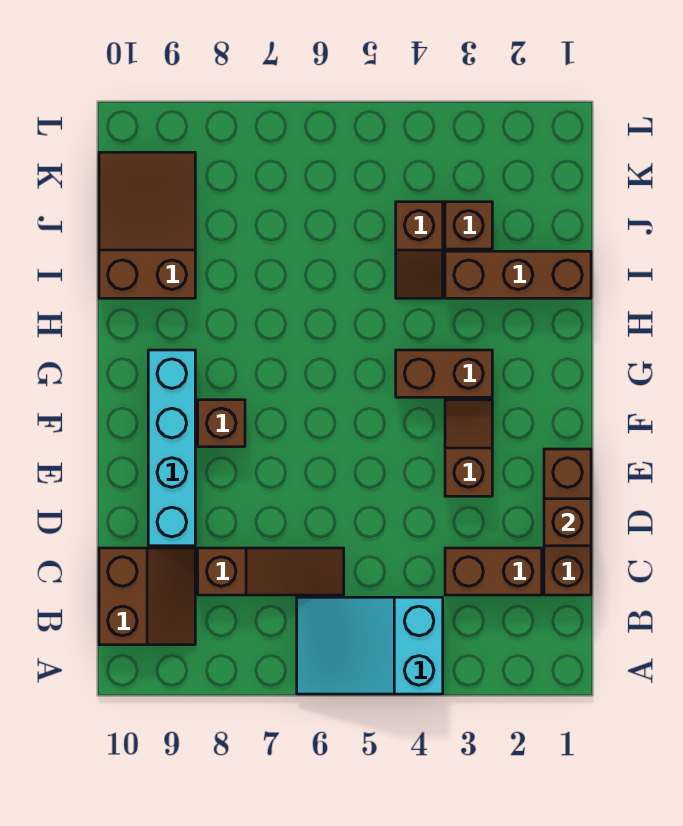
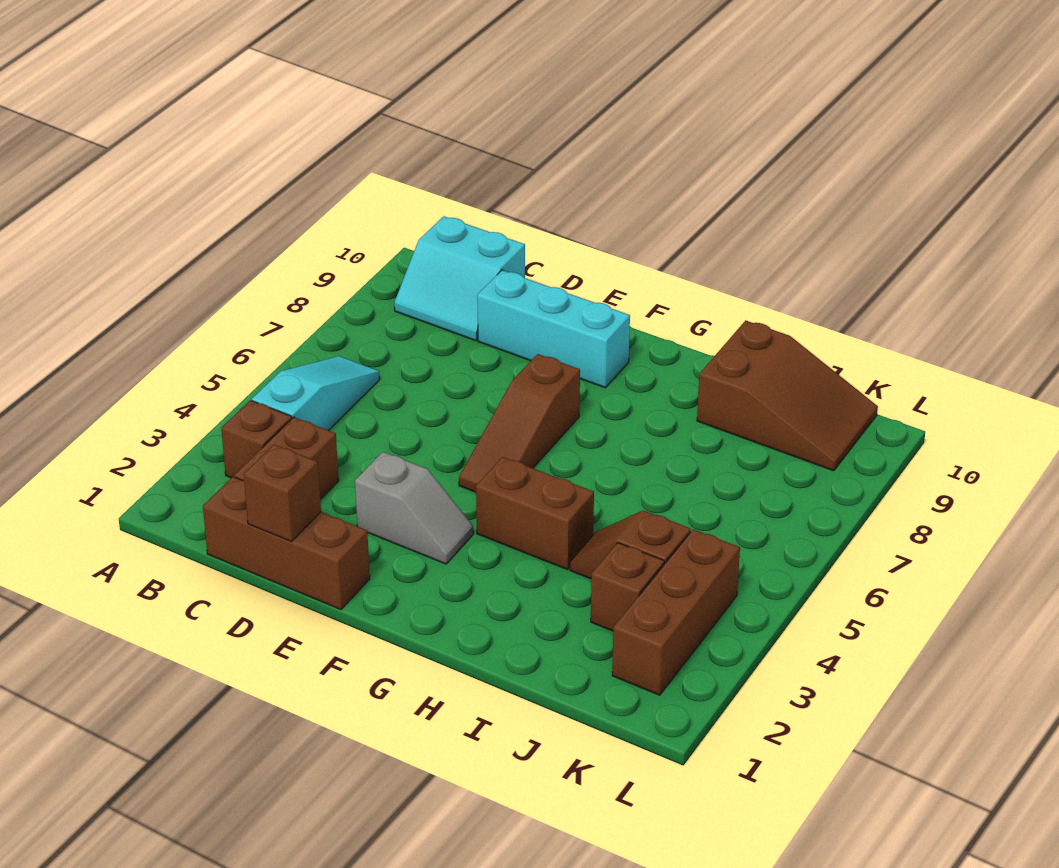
cyan 2x3 slope [297,597,443,694] -> cyan 1x3 slope [252,356,380,431]
brown 2x2 slope [99,548,195,645] -> cyan 2x2 slope [394,216,525,341]
brown 1x3 slope [198,548,344,595] -> brown 1x3 slope moved to [459,354,580,492]
cyan 1x4 brick [148,350,195,546] -> cyan 1x3 brick [477,270,630,388]
brown 1x2 slope [445,400,492,496] -> grey 1x2 slope [355,452,473,564]
brown 1x1 brick [198,400,245,447] -> brown 1x1 brick moved to [221,400,292,478]
brown 1x2 brick [396,350,492,397] -> brown 1x2 brick turned to [476,457,594,570]
brown 1x3 brick [445,251,591,298] -> brown 1x3 brick moved to [612,529,740,695]

